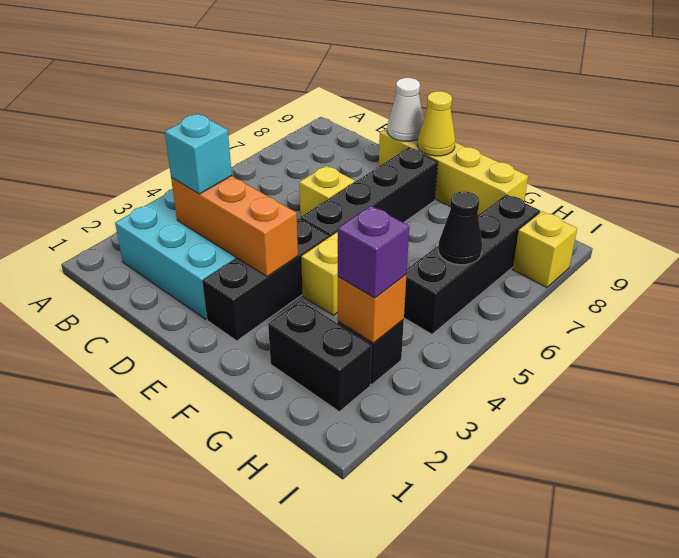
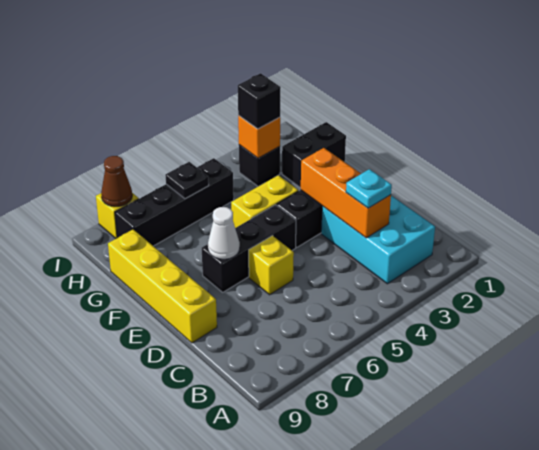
cyan 1x1 brick [165,114,232,194] -> cyan 1x1 plate [346,169,392,208]
white 1x1 cone [387,78,423,141] -> white 1x1 cone moved to [208,207,240,259]
black 1x4 brick [300,148,438,237] -> black 1x3 brick [202,205,296,292]
yellow 1x1 cone [417,91,455,156] -> none
black 1x2 brick [268,301,372,412] -> black 1x2 brick turned to [282,122,346,188]
purple 1x1 brick [338,206,409,298] -> black 1x1 brick [238,73,281,129]
black 1x1 cone [438,191,482,265] -> black 1x1 plate [165,162,209,199]
none -> brown 1x1 cone [101,156,132,207]

